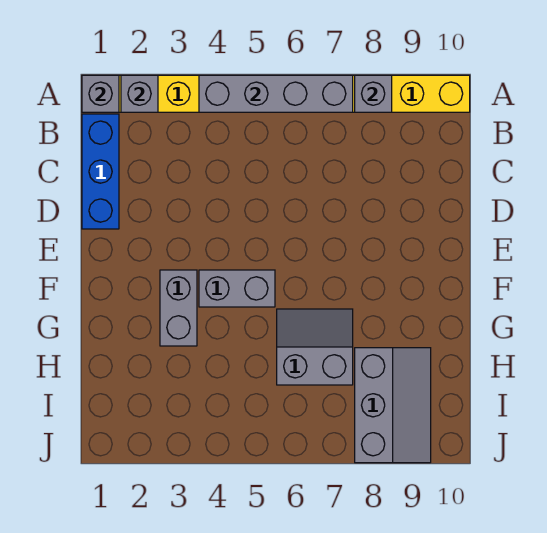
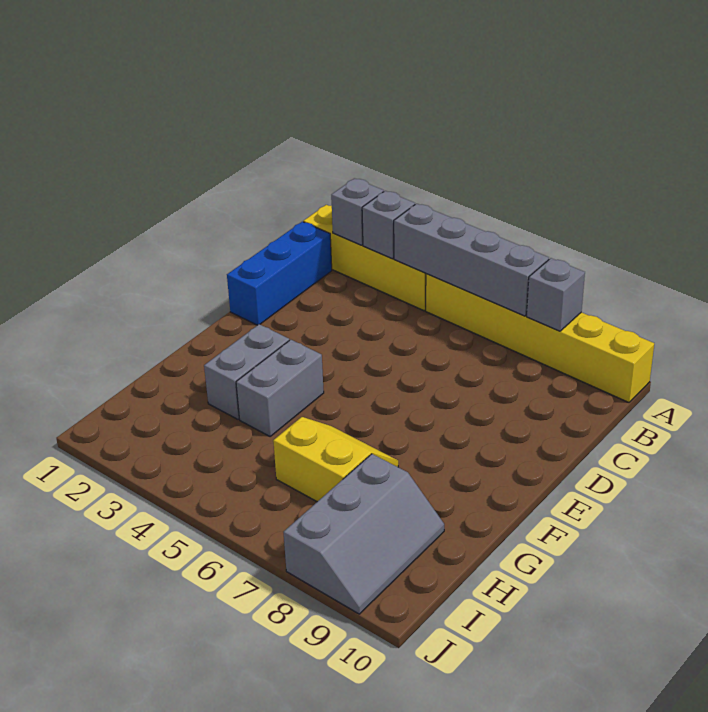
grey 1x1 brick [82,75,119,112] -> grey 1x1 brick moved to [362,191,415,259]
grey 1x2 brick [199,270,275,307] -> grey 1x2 brick turned to [236,340,324,436]
grey 2x2 slope [277,309,353,385] -> yellow 2x2 slope [273,417,398,502]

